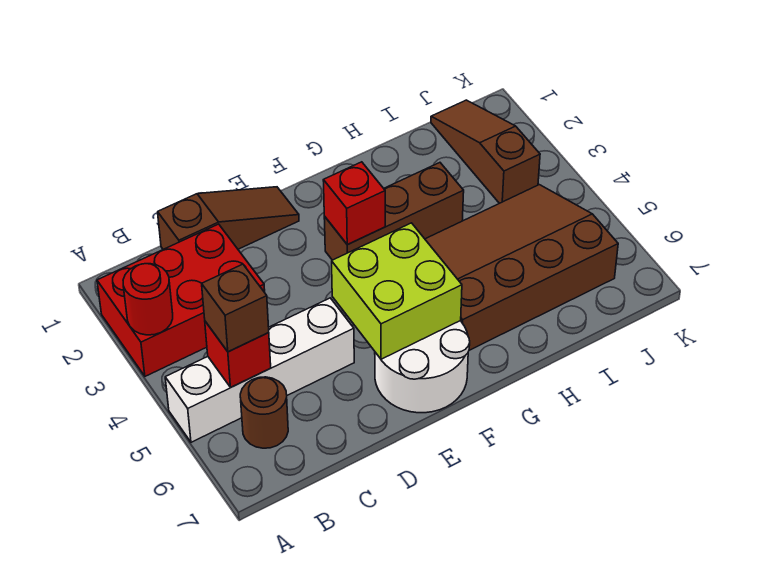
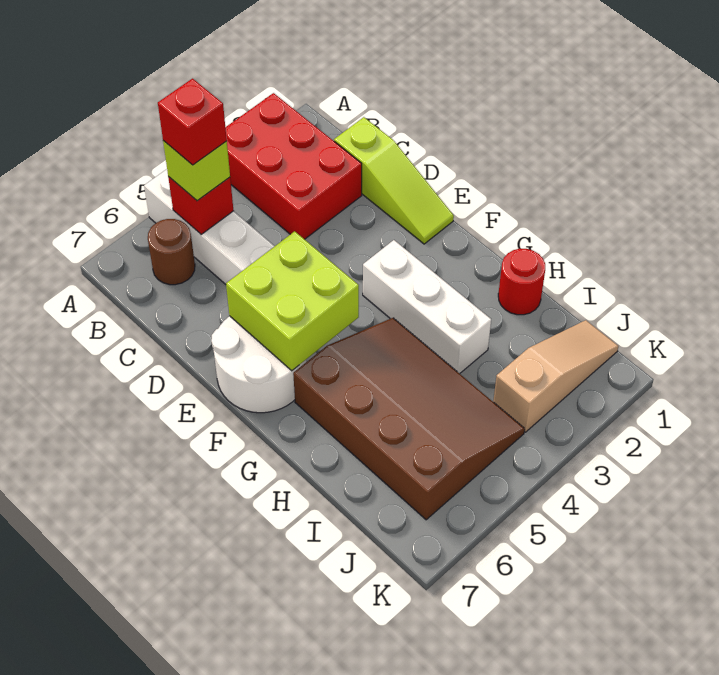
red 1x1 round brick [123,264,173,335] -> red 1x1 round brick moved to [498,249,545,315]
brown 1x1 brick [202,264,269,352] -> lime 1x1 brick [163,141,230,201]
brown 1x3 slope [158,187,299,249] -> lime 1x3 slope [334,117,454,244]
brown 1x3 brick [324,163,464,260] -> white 1x3 brick [363,240,491,374]
red 1x1 brick [323,162,385,245] -> red 1x1 brick moved to [158,79,227,165]
brown 1x3 slope [431,100,540,203] -> tan 1x3 slope [493,320,618,432]

